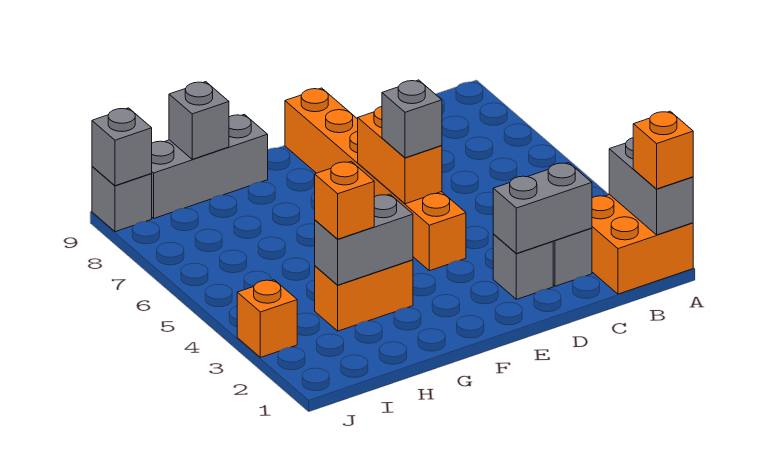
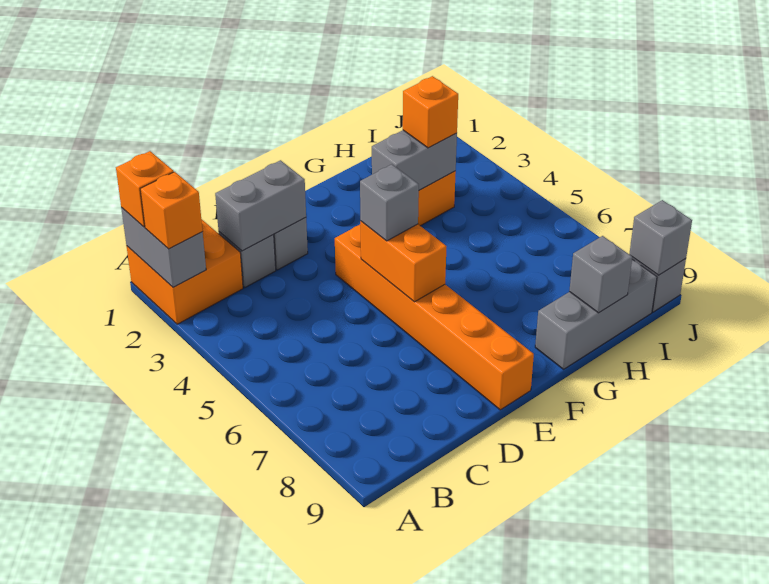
orange 1x1 brick [237,280,297,358] -> orange 1x1 brick moved to [140,172,203,249]

